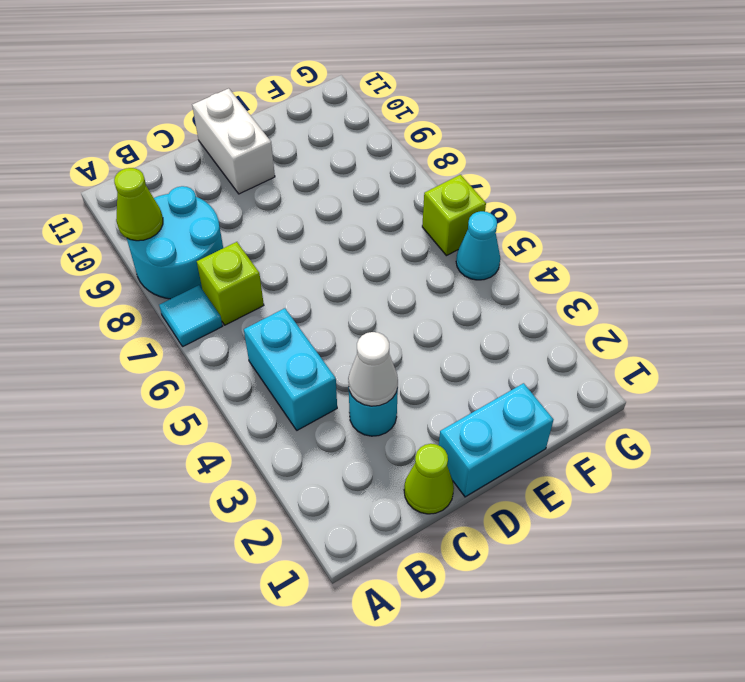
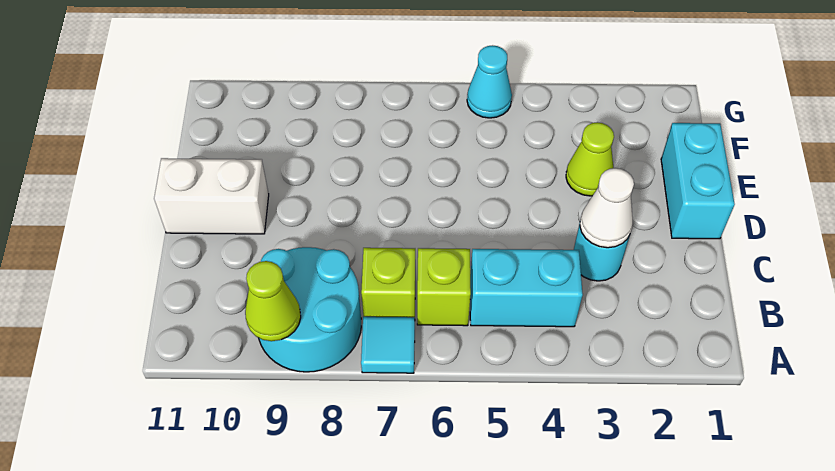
lime 1x1 cone [404,444,454,514] -> lime 1x1 cone moved to [566,122,614,196]
lime 1x1 brick [422,175,486,256] -> lime 1x1 brick moved to [417,248,471,326]

